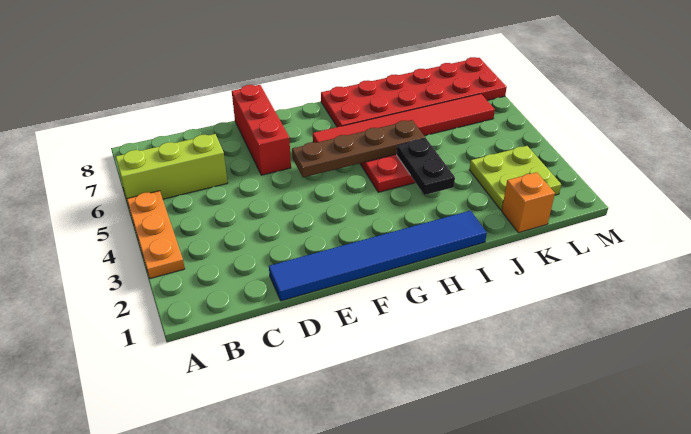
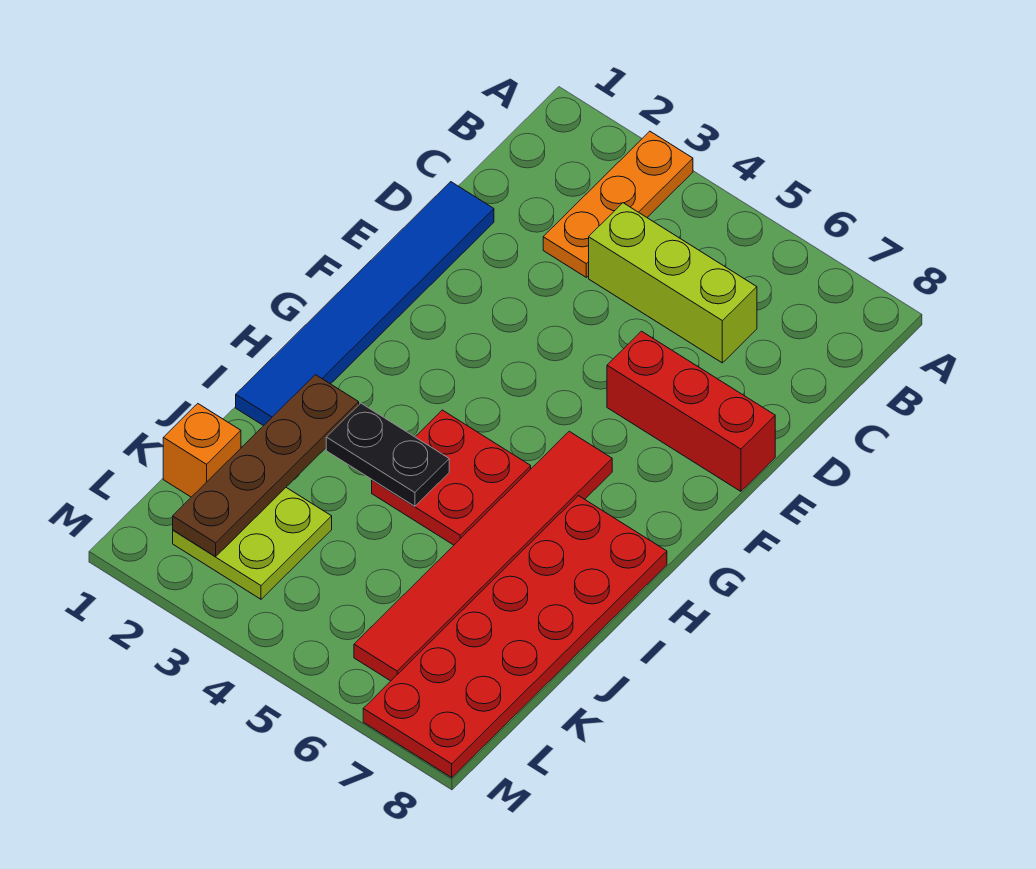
orange 1x3 plate [127,191,185,279] -> orange 1x3 plate turned to [543,131,693,277]
lime 1x3 brick [116,134,228,199] -> lime 1x3 brick turned to [589,203,757,363]
brown 1x4 plate [292,120,425,177] -> brown 1x4 plate moved to [173,375,359,556]

